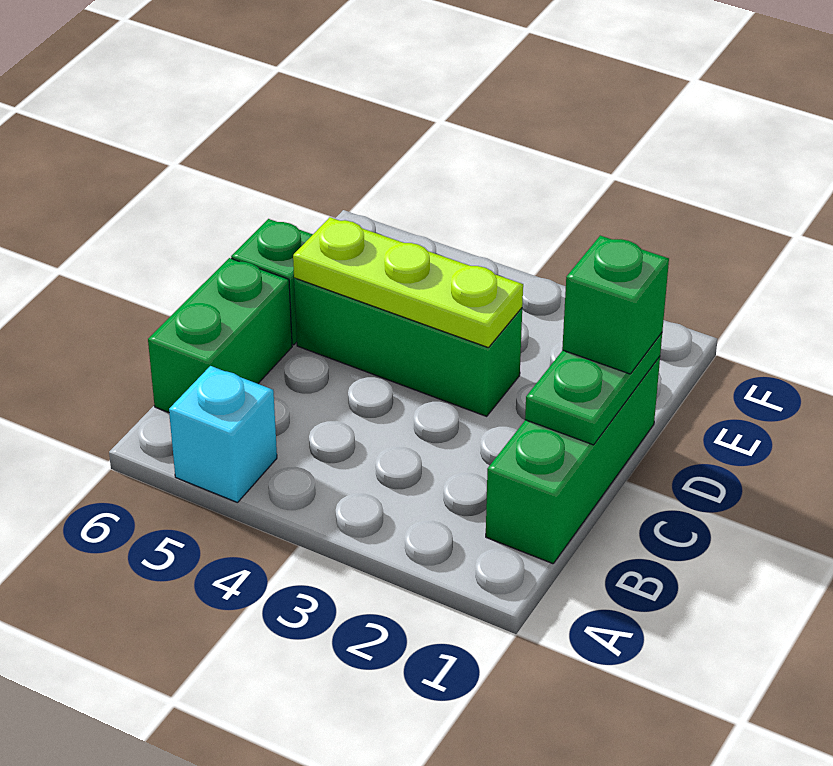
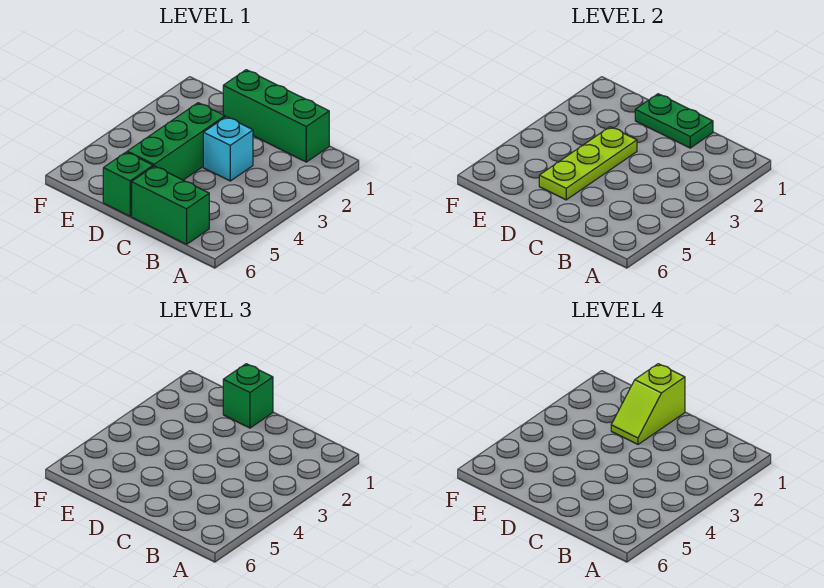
cyan 1x1 brick [169,366,277,503] -> cyan 1x1 brick moved to [203,117,253,181]
none -> lime 1x2 slope [611,364,685,444]

